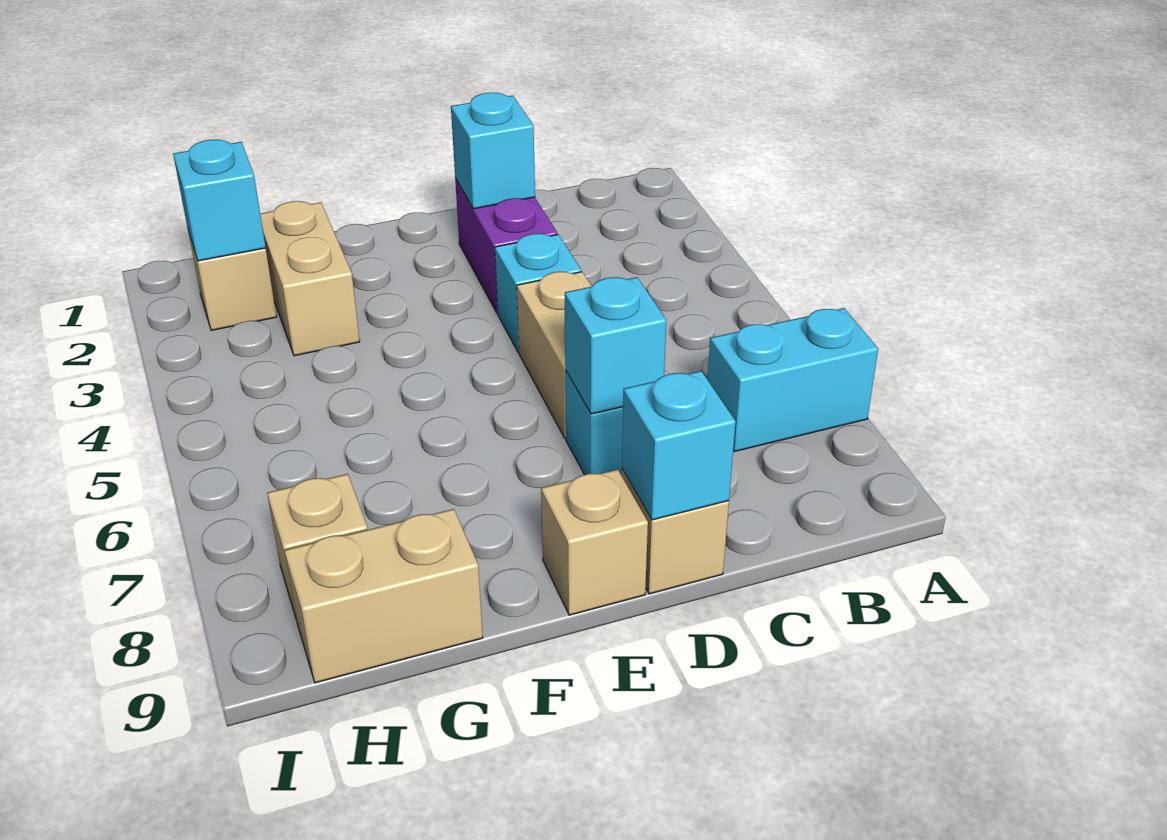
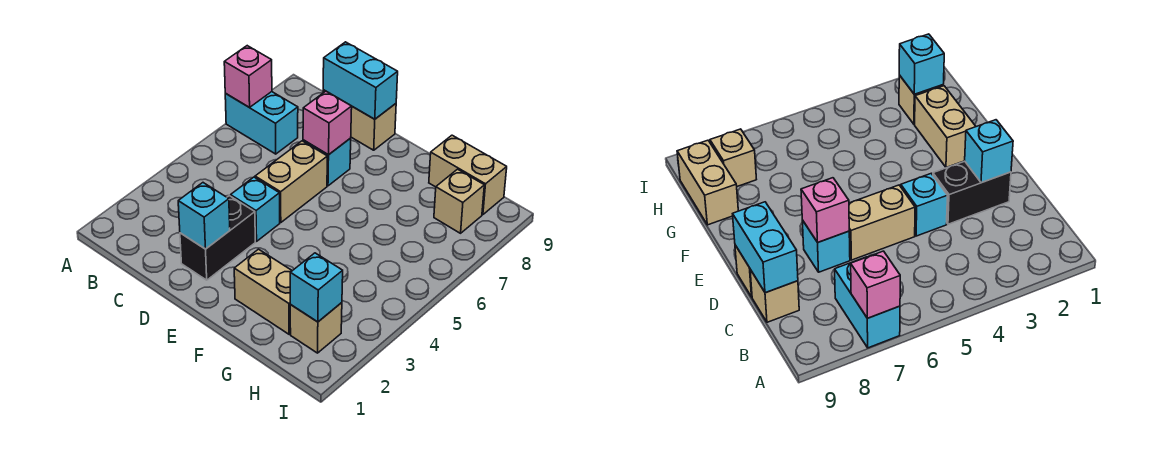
none -> pink 1x1 brick [224,46,272,108]
purple 1x2 brick [455,178,557,313] -> black 1x2 brick [180,196,255,280]
cyan 1x1 brick [565,277,666,414] -> pink 1x1 brick [303,91,352,155]
cyan 1x1 brick [622,371,736,520] -> cyan 1x2 brick [323,42,398,119]
tan 1x1 brick [541,469,648,615] -> tan 1x1 brick moved to [750,270,799,322]
tan 1x2 brick [260,201,360,356] -> tan 1x2 brick turned to [234,249,292,334]

